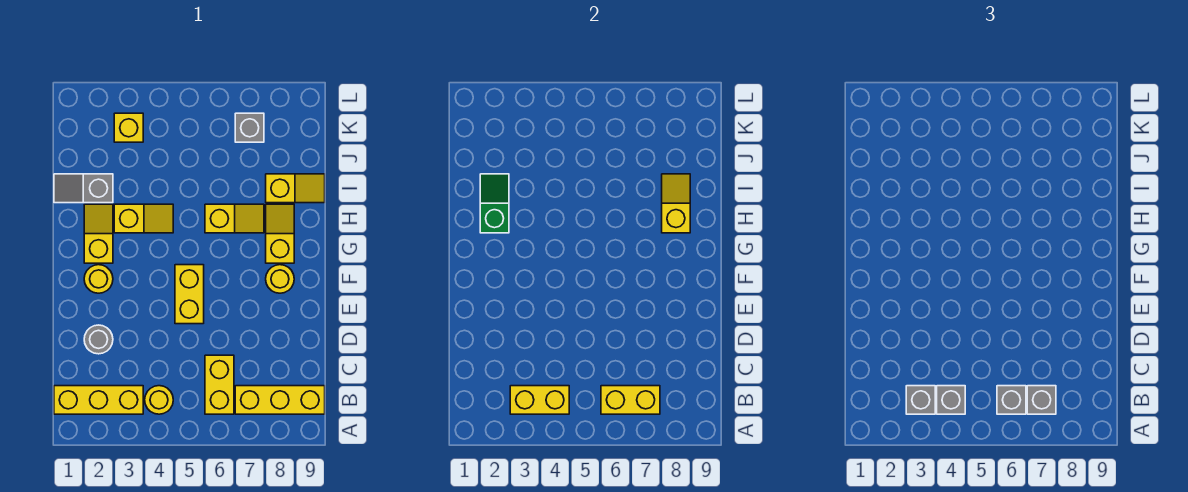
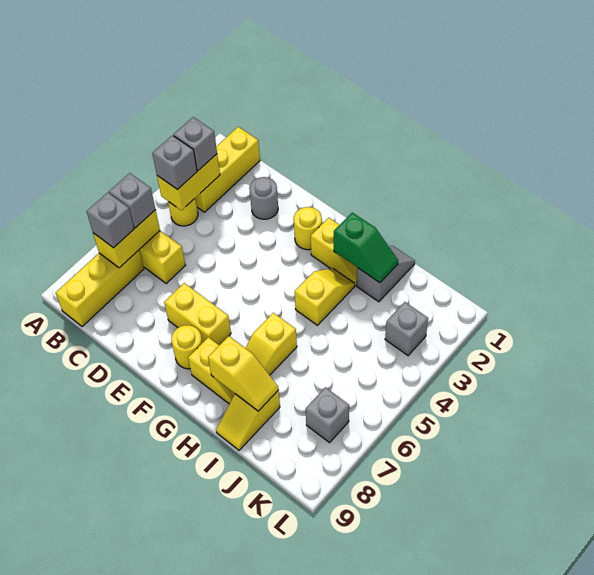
yellow 1x2 brick [175,265,204,324] -> yellow 1x2 brick moved to [164,283,231,345]
yellow 1x2 slope [114,204,173,233] -> yellow 1x2 slope turned to [295,268,355,325]
yellow 1x1 brick [114,113,143,142] -> grey 1x1 brick [385,302,428,356]

